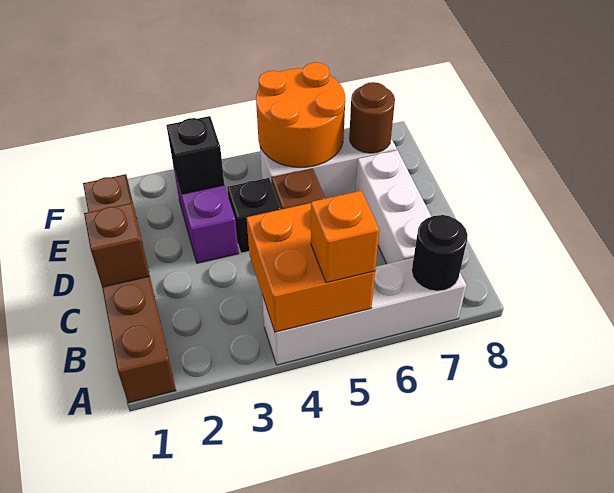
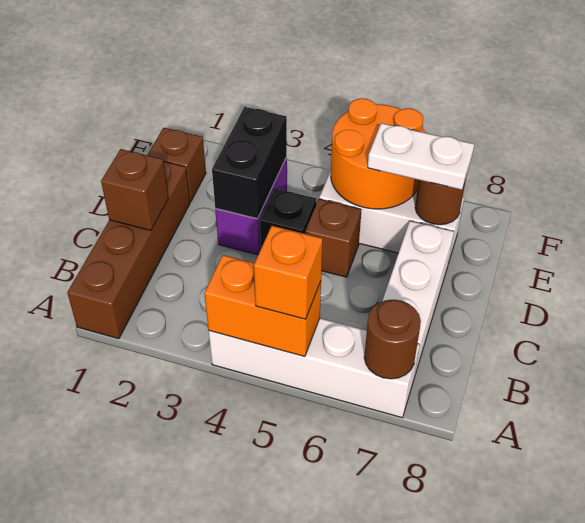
orange 2x2 brick [247,203,375,332] -> orange 1x2 brick [204,255,321,357]
black 1x1 round brick [412,215,468,291] -> brown 1x1 round brick [364,300,421,379]
black 1x1 brick [166,116,224,194] -> black 1x2 brick [212,107,287,219]
none -> white 1x2 plate [368,123,474,190]

